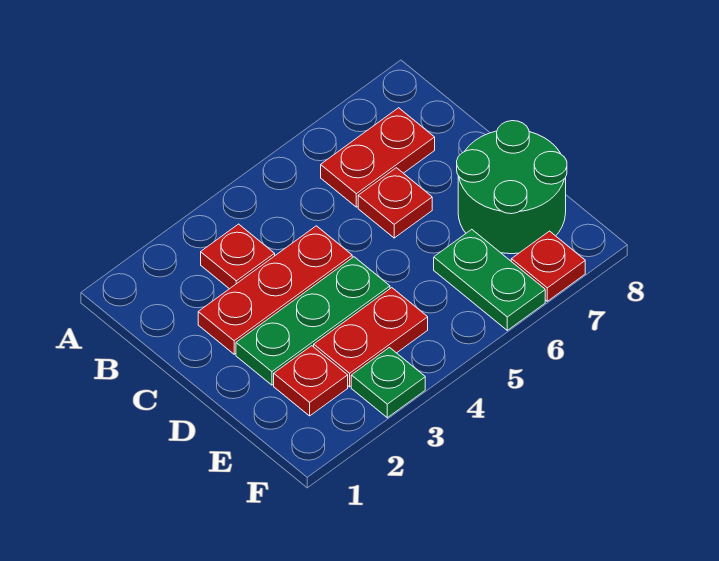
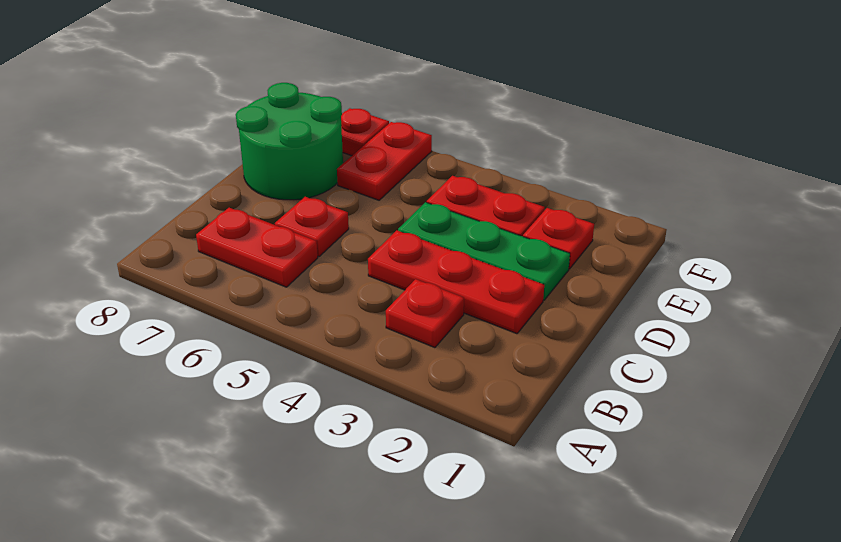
green 1x2 plate [434,229,545,330] -> red 1x2 plate [337,122,432,200]
green 1x1 plate [351,348,425,418] -> none

